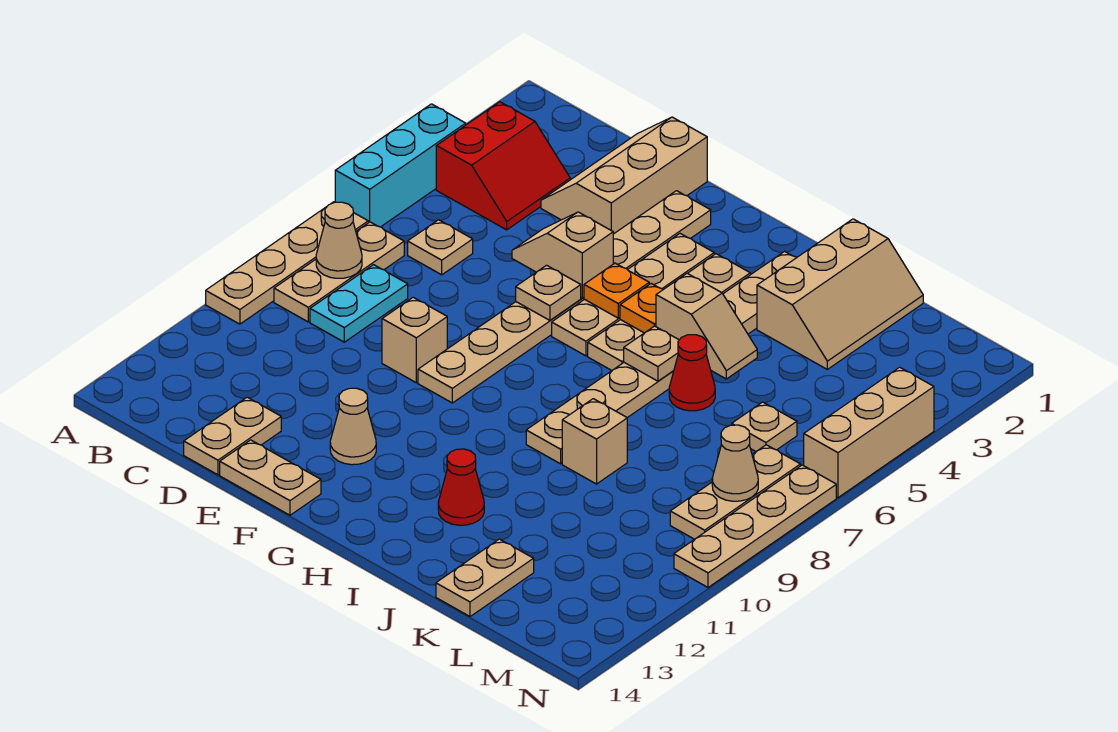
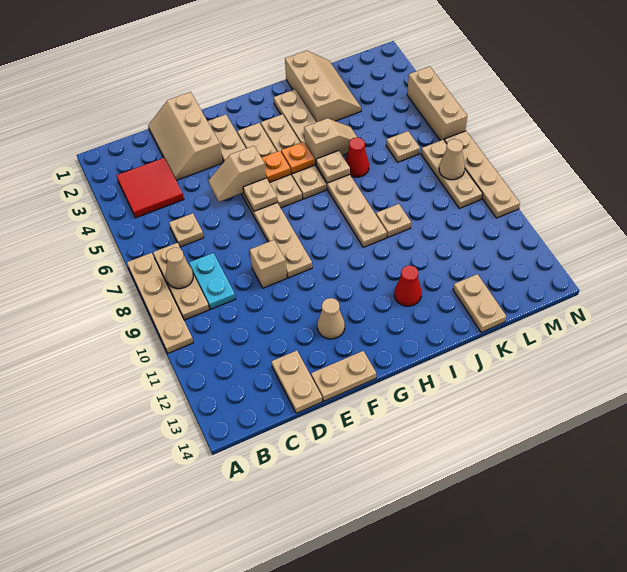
cyan 1x3 brick [335,104,466,227] -> none
red 2x2 slope [436,102,570,230] -> red 2x2 tile [116,158,184,218]
tan 1x1 brick [562,399,627,484] -> tan 1x1 plate [376,204,411,237]

